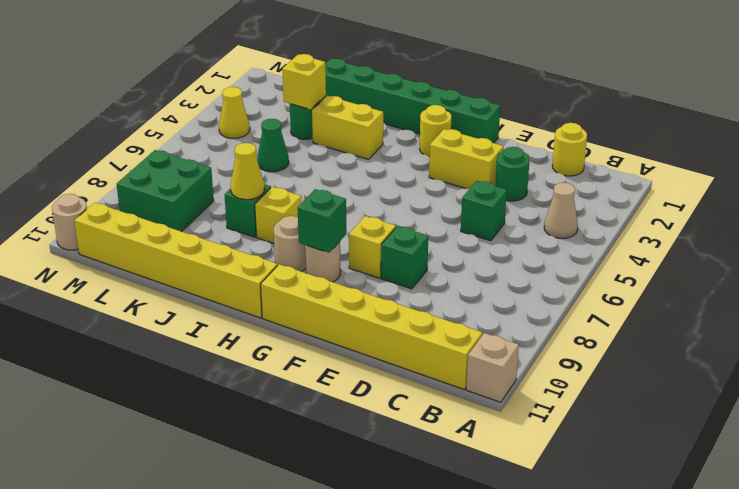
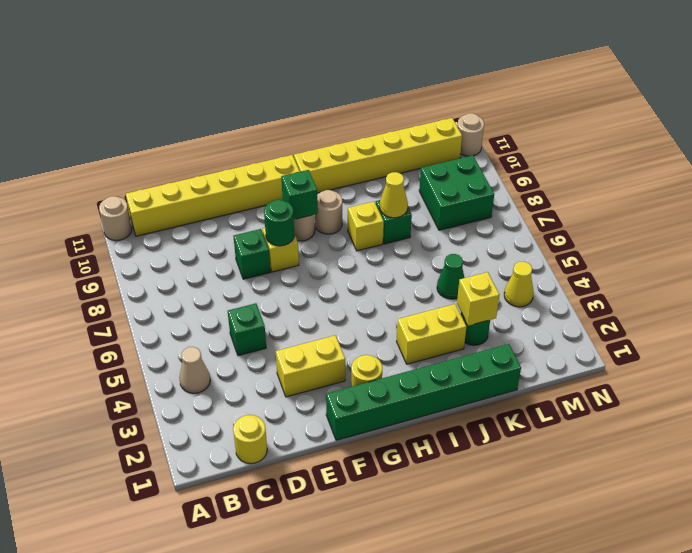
tan 1x1 brick [466,333,519,402] -> tan 1x1 round brick [99,196,132,241]
green 1x1 round brick [495,147,530,201] -> green 1x1 round brick moved to [264,200,294,246]

